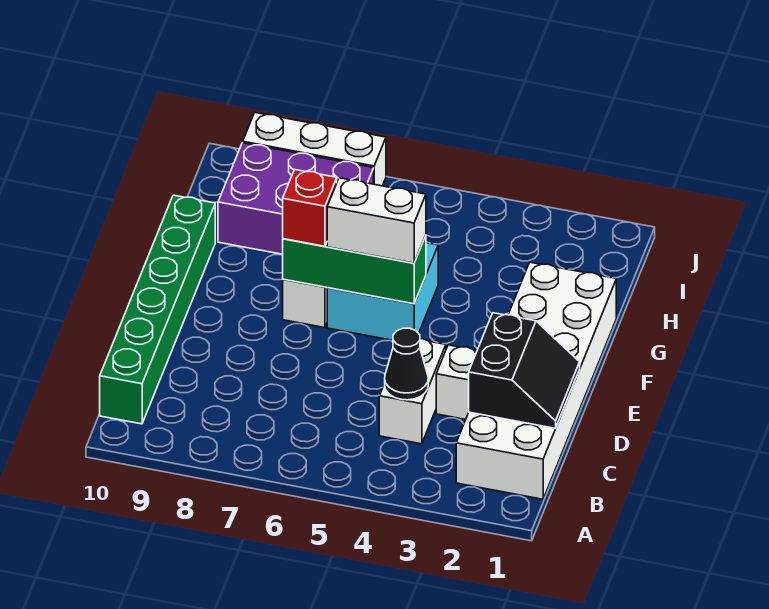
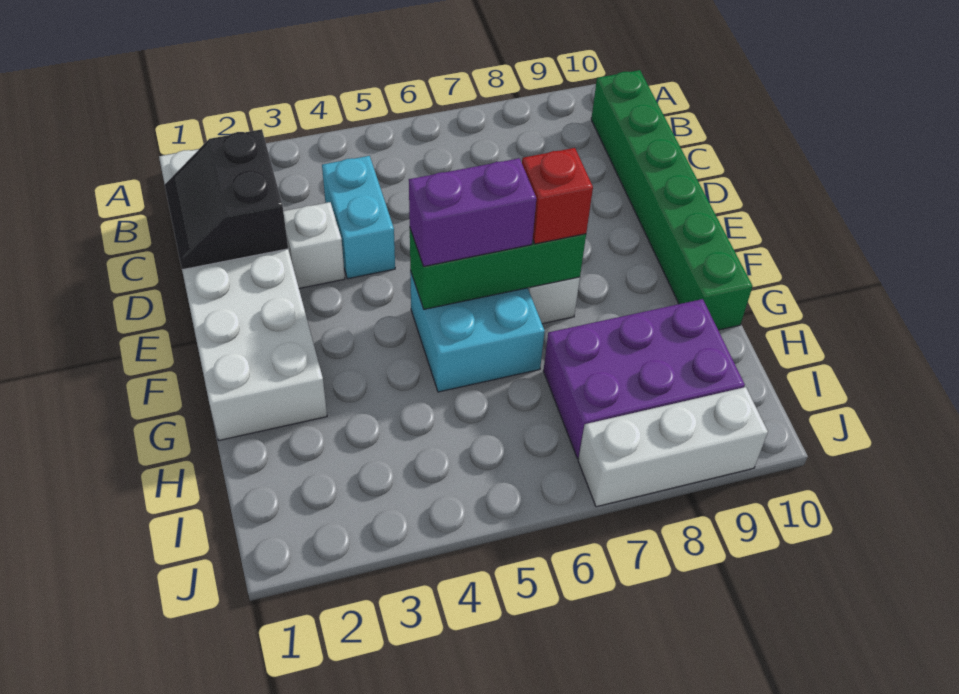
white 1x2 brick [379,339,446,444] -> cyan 1x2 brick [322,156,395,279]
black 1x1 cone [385,328,428,400] -> none
white 1x2 brick [327,178,426,263] -> purple 1x2 brick [409,158,536,267]

